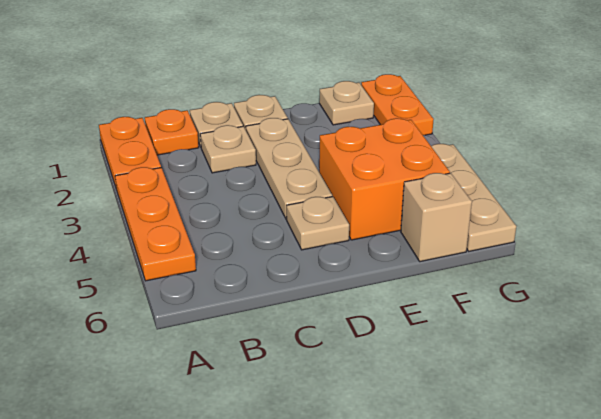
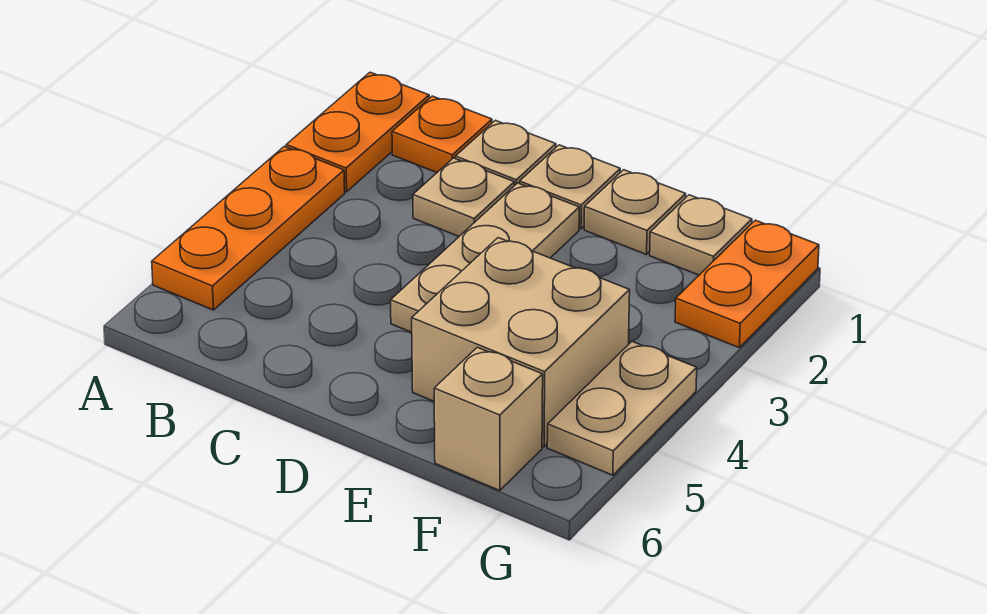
tan 1x1 plate [287,196,349,250] -> tan 1x1 plate moved to [584,170,686,255]
orange 2x2 brick [319,118,450,240] -> tan 2x2 brick [412,238,630,447]
tan 1x3 plate [431,144,516,251] -> tan 1x2 plate [547,342,697,475]

